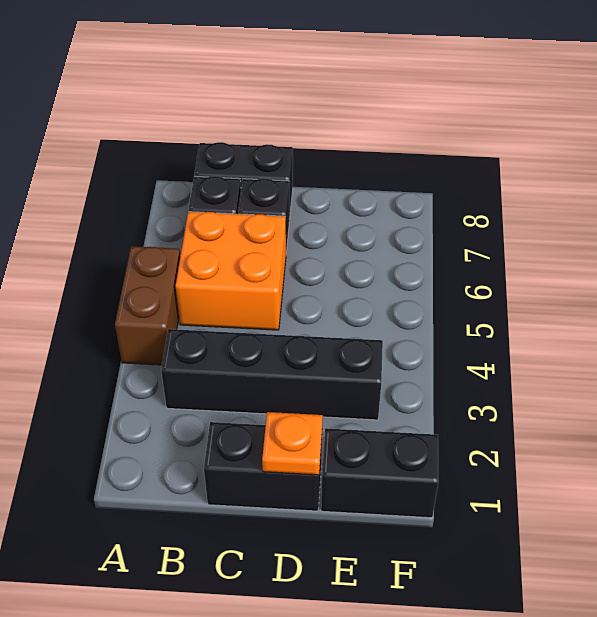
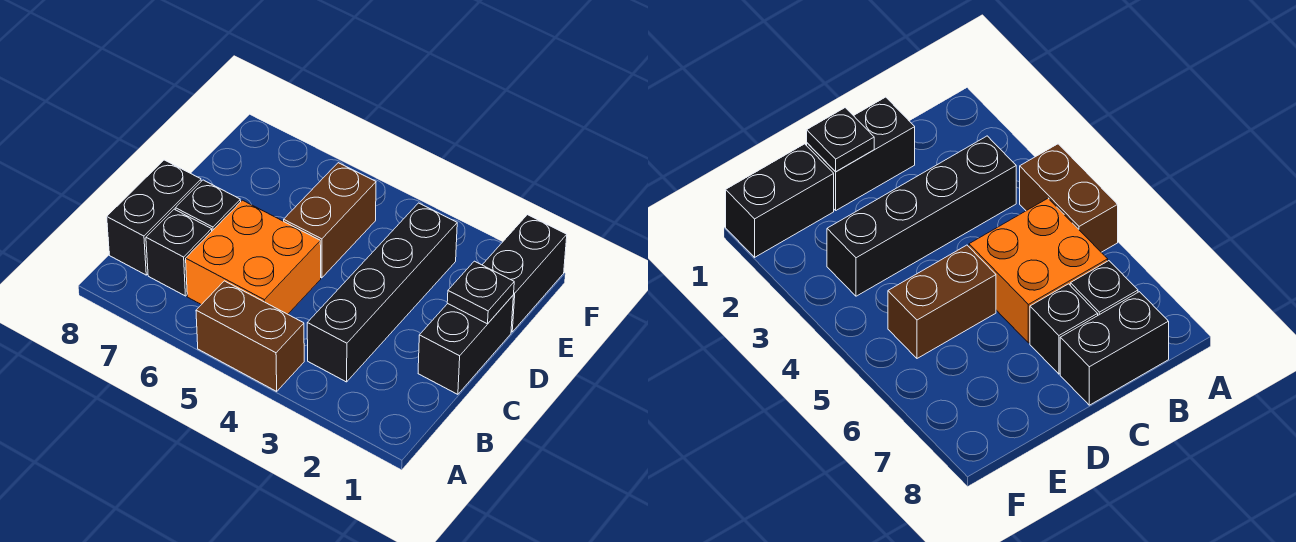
orange 1x1 plate [262,412,323,475] -> black 1x1 plate [447,261,514,324]
none -> brown 1x2 brick [284,163,376,278]

